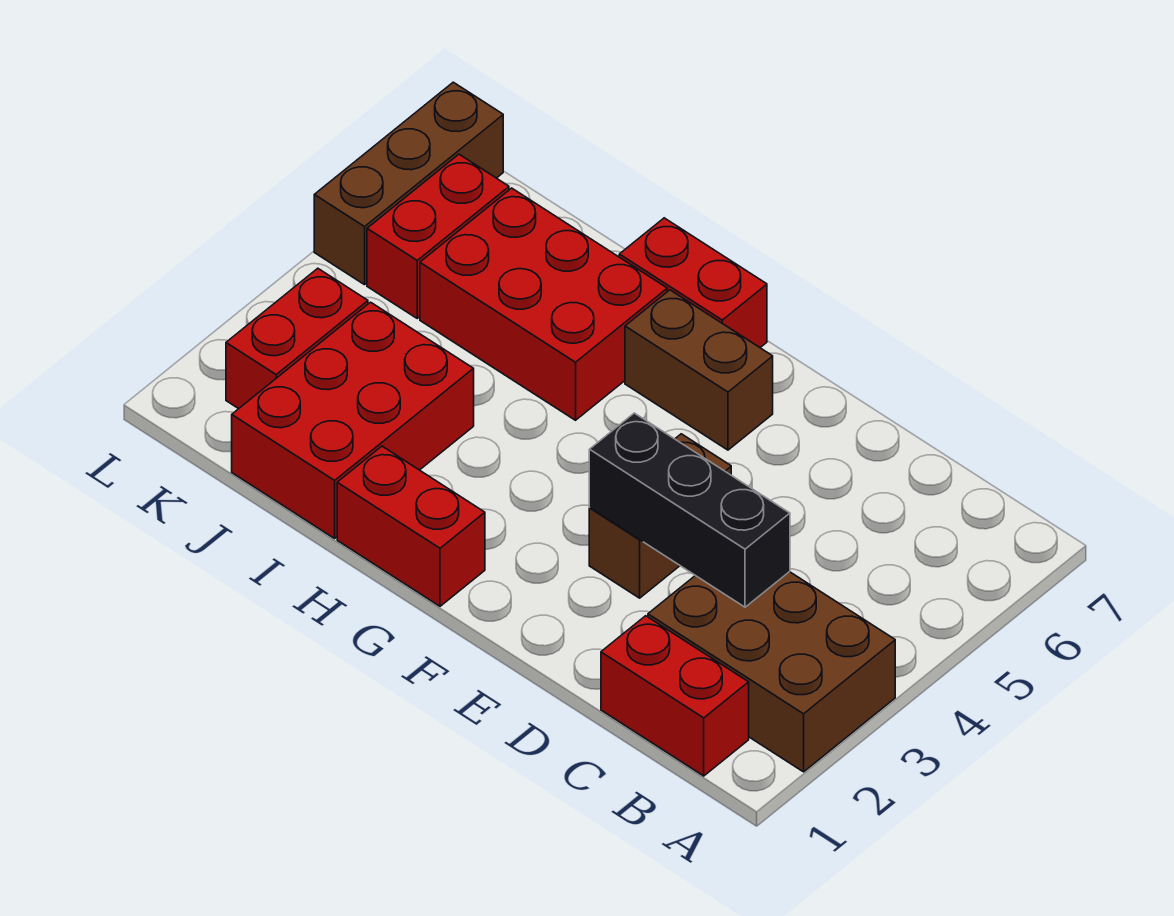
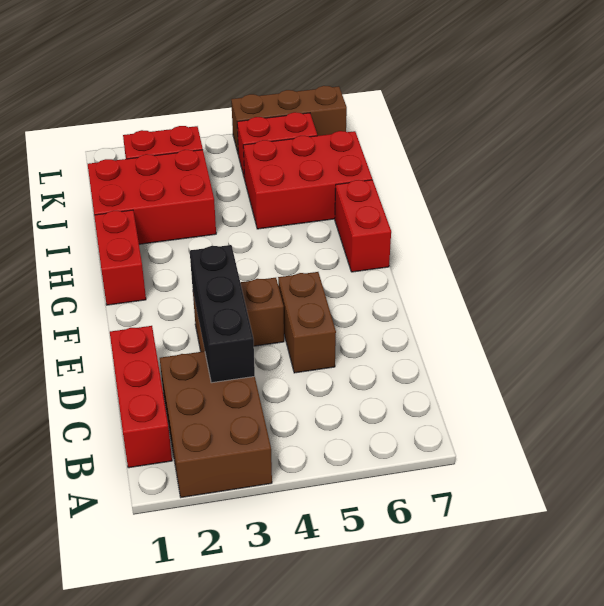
red 1x2 brick [601,616,749,776] -> red 1x3 brick [110,326,172,468]
brown 1x2 brick [625,290,773,450] -> brown 1x2 brick moved to [278,272,336,373]
red 2x3 brick [420,188,667,420] -> red 2x3 brick turned to [243,131,372,229]

